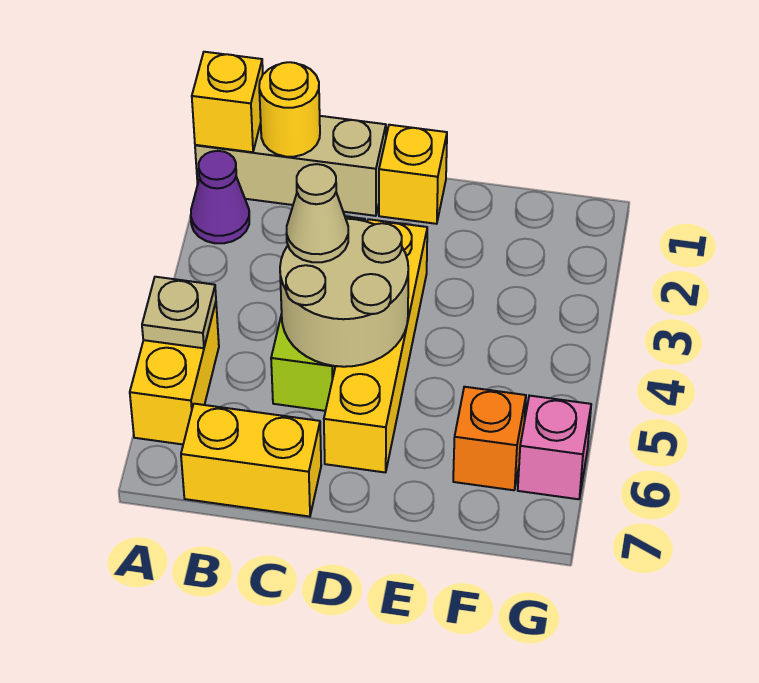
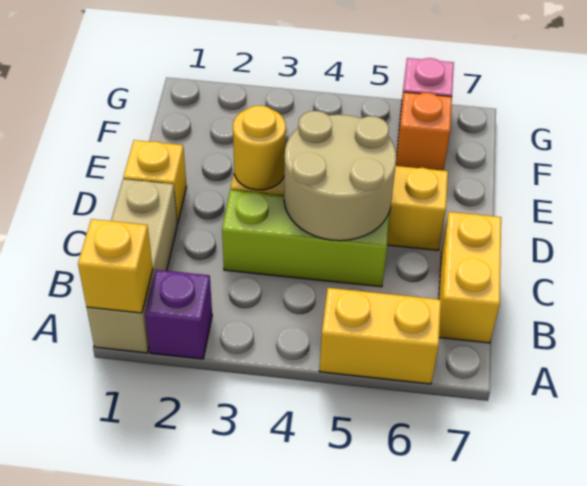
purple 1x1 cone [191,151,249,243] -> purple 1x1 brick [145,270,212,359]
tan 1x1 plate [142,277,216,348] -> none
yellow 1x1 round brick [259,62,320,157] -> yellow 1x1 round brick moved to [233,105,286,190]
tan 1x1 cone [287,164,348,262] -> none

